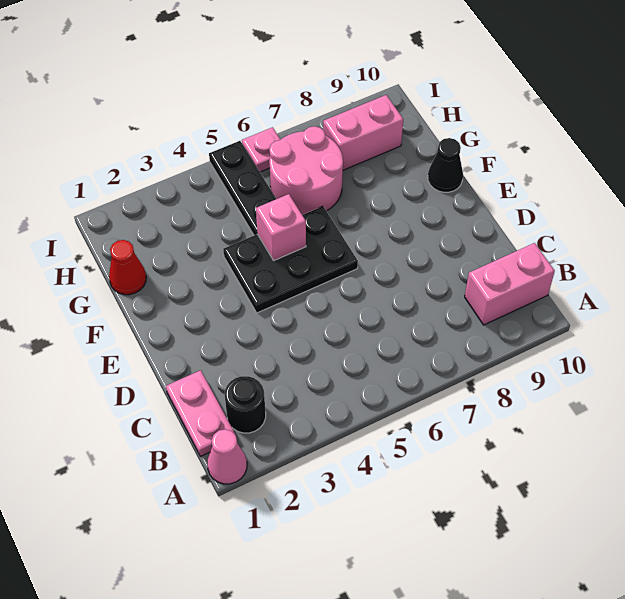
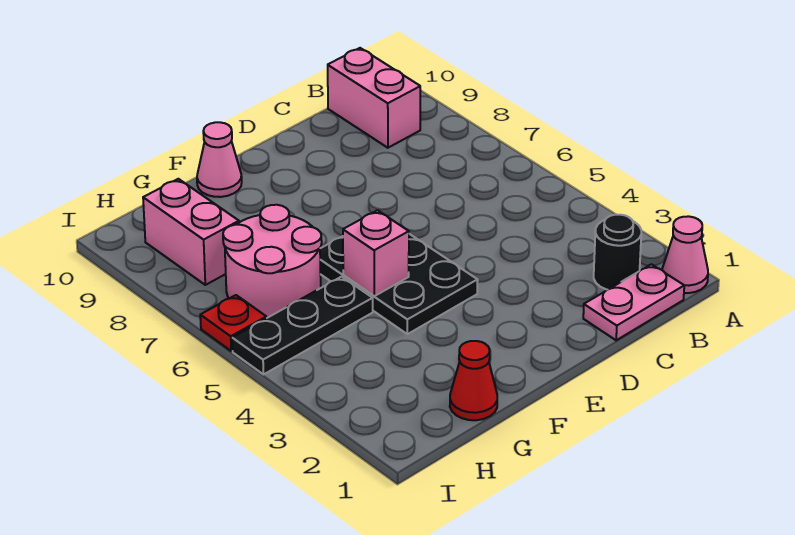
black 1x1 cone [428,138,463,192] -> pink 1x1 cone [197,122,242,197]
pink 1x1 plate [242,127,281,172] -> red 1x1 plate [200,295,266,351]

